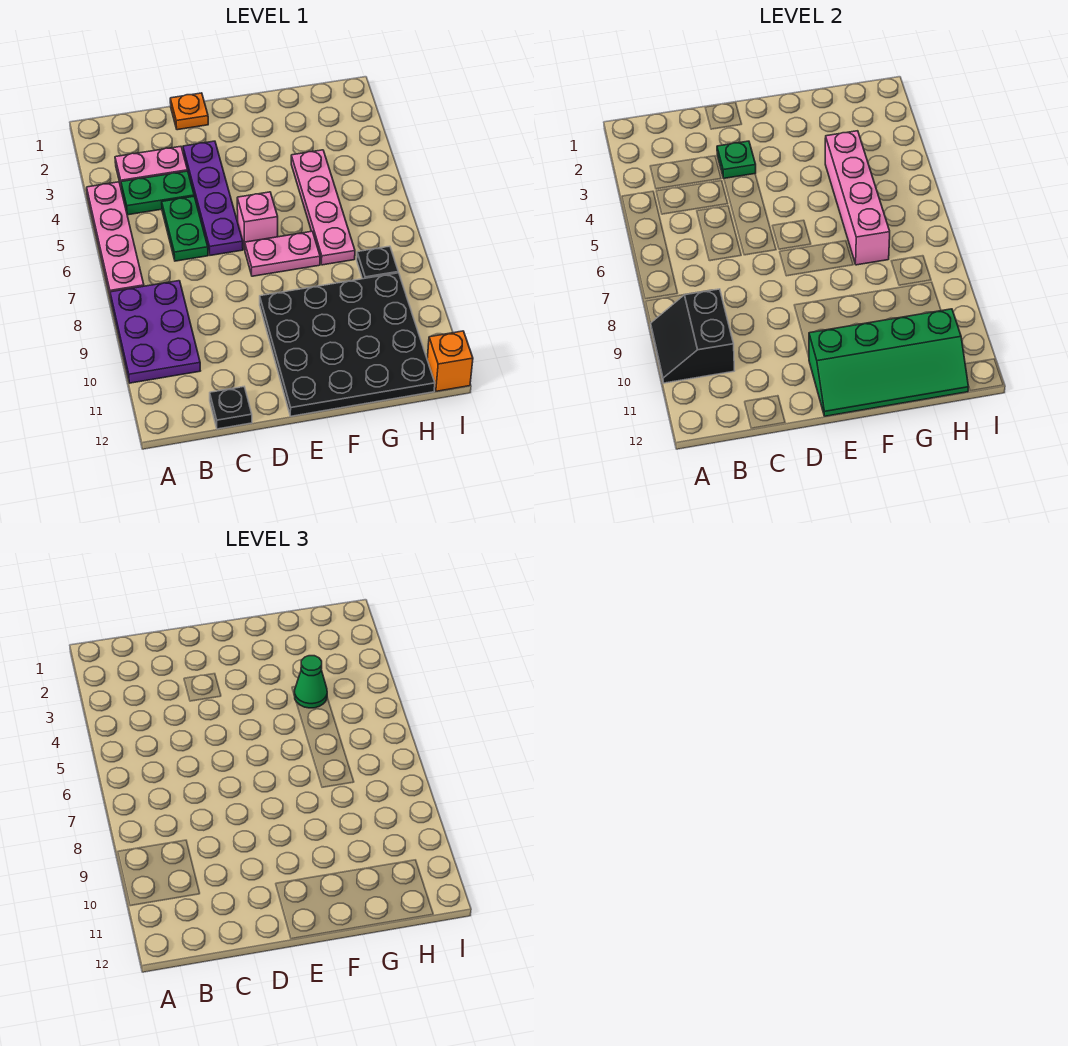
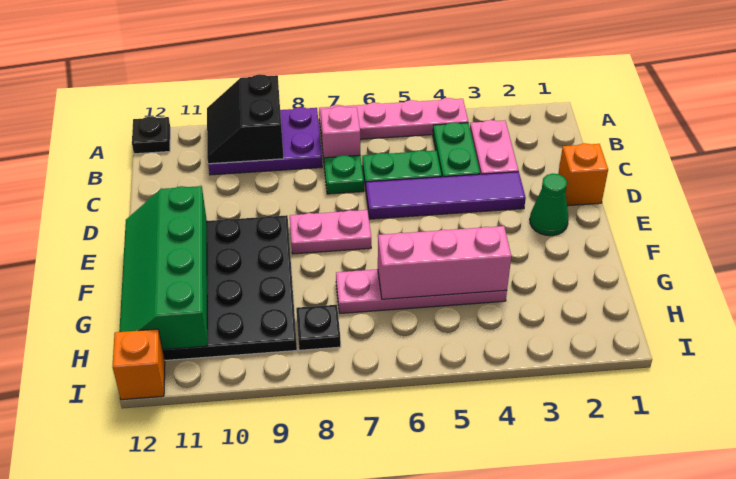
black 2x2 slope [651,289,734,383] -> black 2x2 slope turned to [207,74,284,164]
black 1x1 plate [210,387,252,429] -> black 1x1 plate moved to [132,116,170,154]
orange 1x1 plate [170,93,208,130] -> orange 1x1 brick [558,143,608,206]
purple 1x4 plate [183,141,243,255] -> purple 1x4 tile [366,172,526,219]
green 1x1 plate [717,141,756,178] -> green 1x1 plate moved to [324,155,364,194]
pink 1x1 brick [237,192,278,250] -> pink 1x1 brick moved to [321,106,360,160]
pink 1x2 plate [245,231,320,276] -> pink 1x2 plate turned to [290,210,371,254]
pink 1x4 brick [825,131,890,265] -> pink 1x3 brick [378,226,511,299]
green 1x1 cone [294,656,327,708] -> green 1x1 cone moved to [530,174,568,236]

